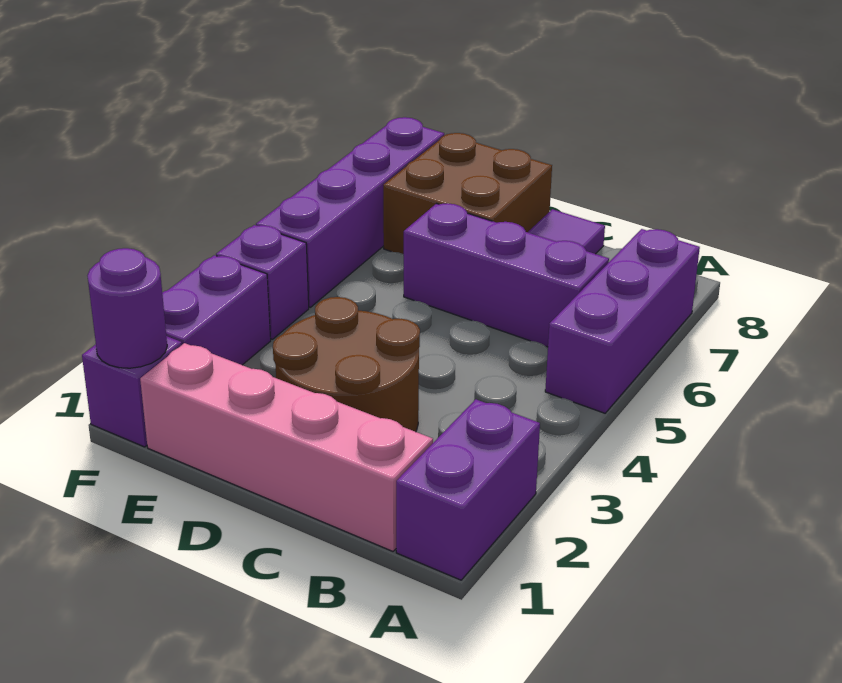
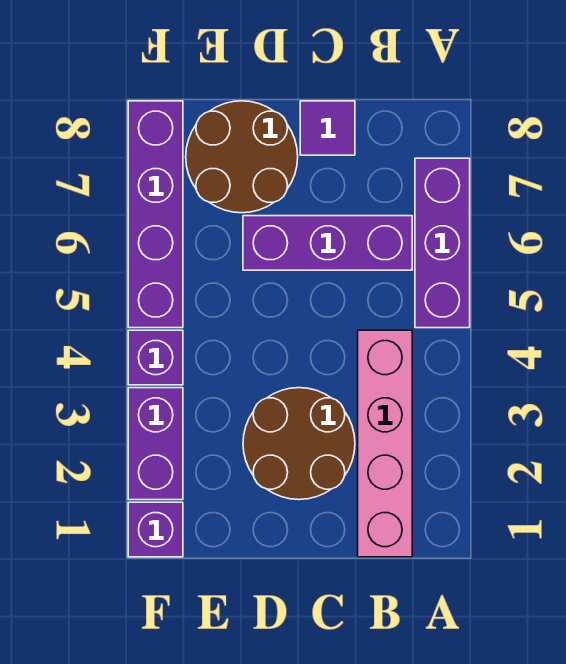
purple 1x2 brick [396,399,540,580] -> none
pink 1x4 brick [140,343,433,551] -> pink 1x4 brick turned to [358,330,412,557]
brown 2x2 brick [383,133,552,254] -> brown 2x2 round brick [186,101,298,213]
purple 1x1 round brick [87,248,167,368] -> none

